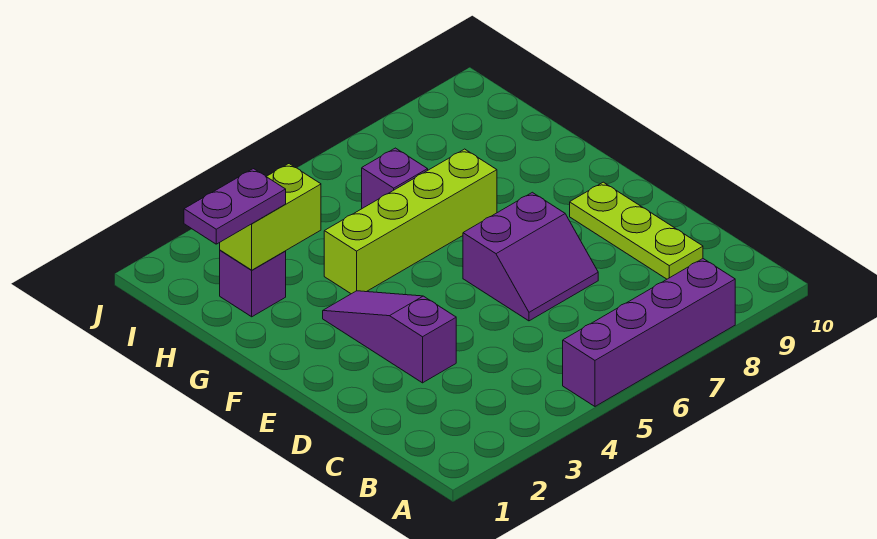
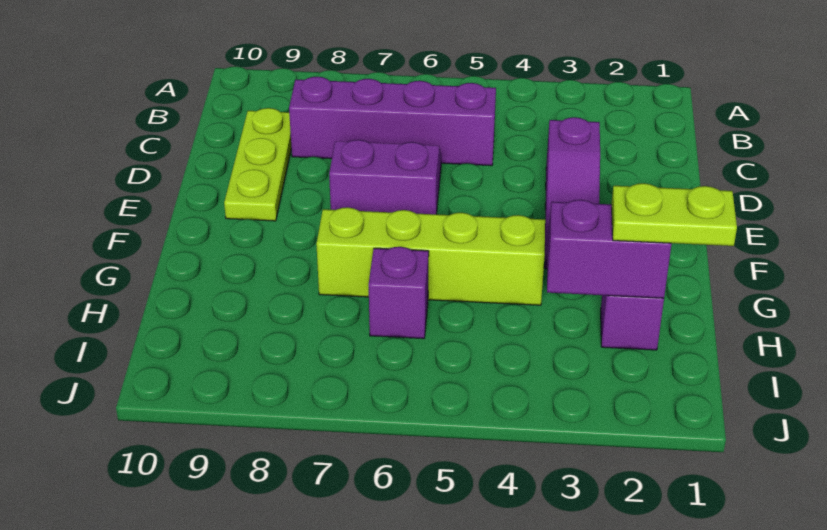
purple 1x4 brick [563,259,735,406] -> purple 1x4 brick moved to [289,77,496,166]
purple 1x2 plate [184,169,286,244] -> lime 1x2 plate [611,183,737,246]
lime 1x2 brick [220,164,321,270] -> purple 1x2 brick [547,200,672,298]

